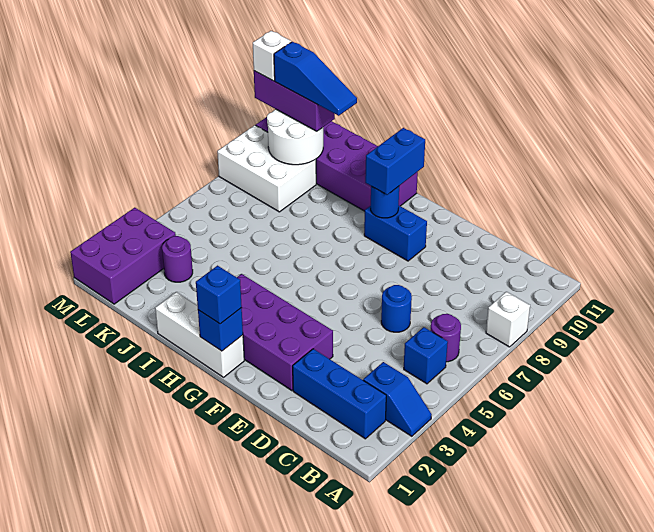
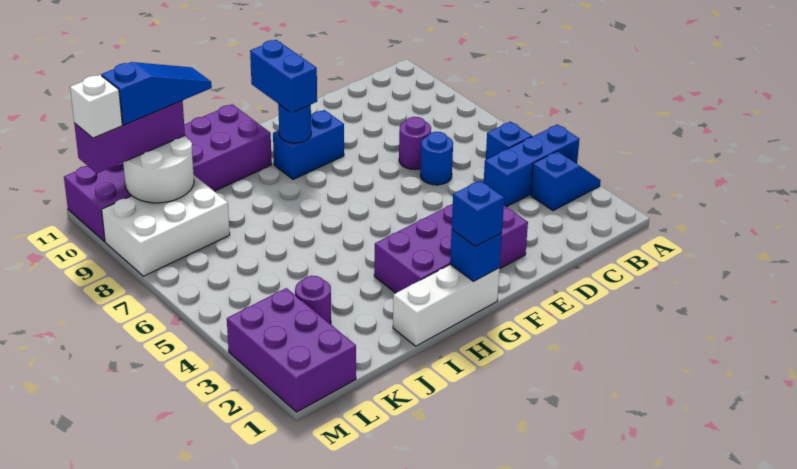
white 1x1 brick [486,292,530,347] -> none
blue 1x3 brick [293,349,386,439] -> blue 1x3 brick moved to [484,124,579,207]
purple 1x1 round brick [430,314,461,362] -> purple 1x1 round brick moved to [399,117,431,170]

